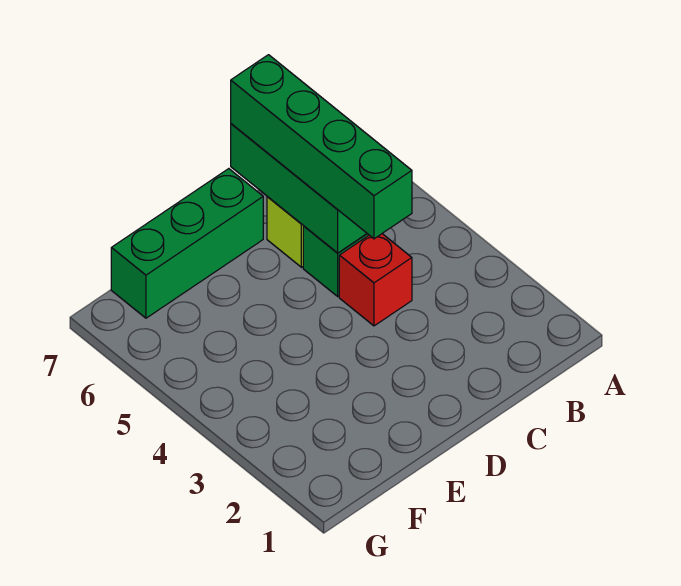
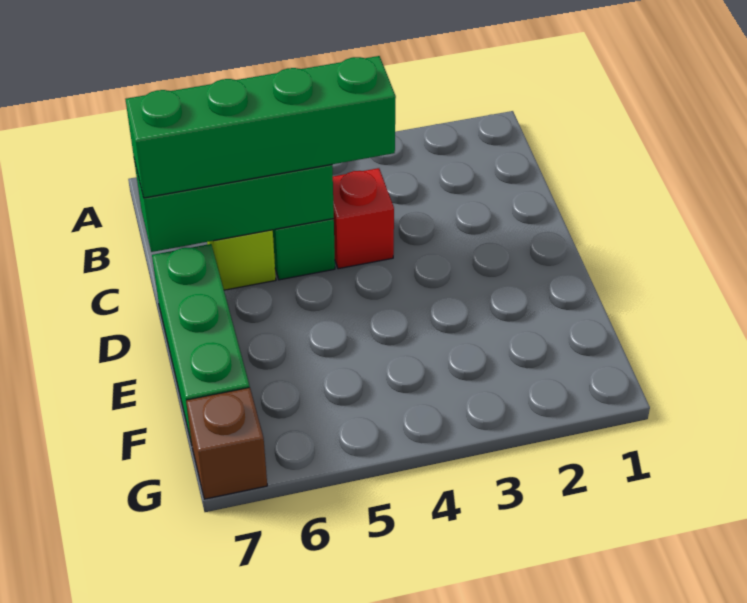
none -> brown 1x1 brick [186,388,267,499]

